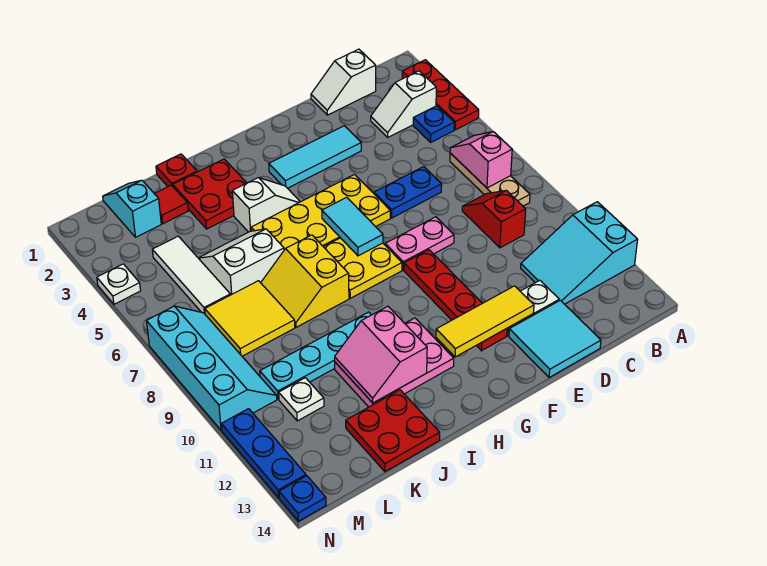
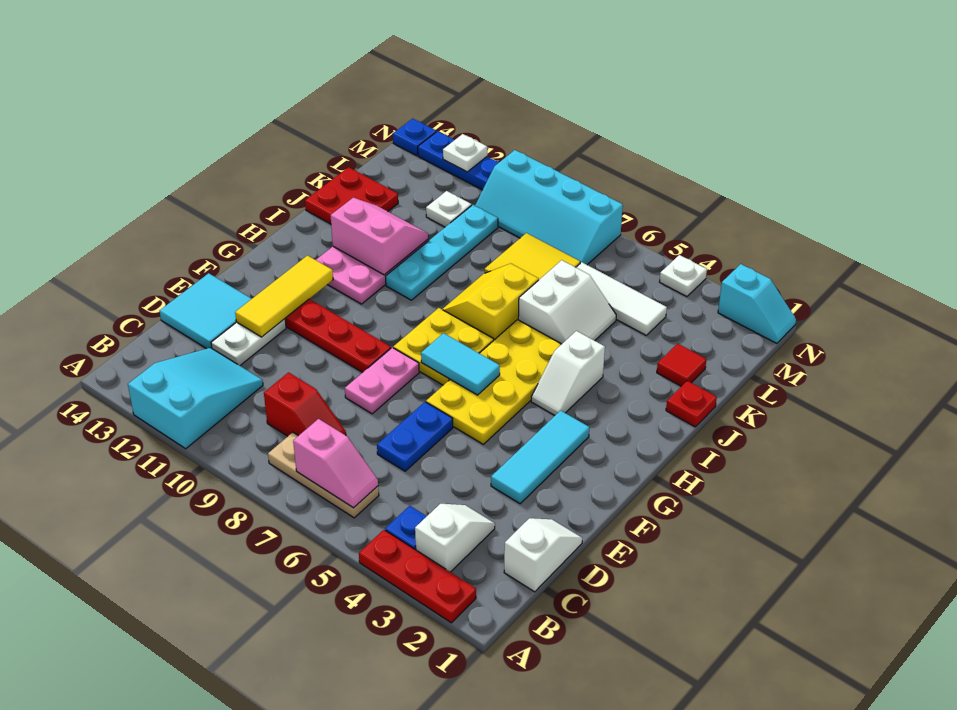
red 2x2 plate [173,159,247,229] -> none
yellow 2x2 slope [261,235,349,327] -> yellow 2x2 slope turned to [442,264,539,340]
cyan 1x2 slope [103,180,161,237] -> cyan 1x2 slope moved to [718,264,796,343]
none -> white 1x1 plate [443,134,487,172]

